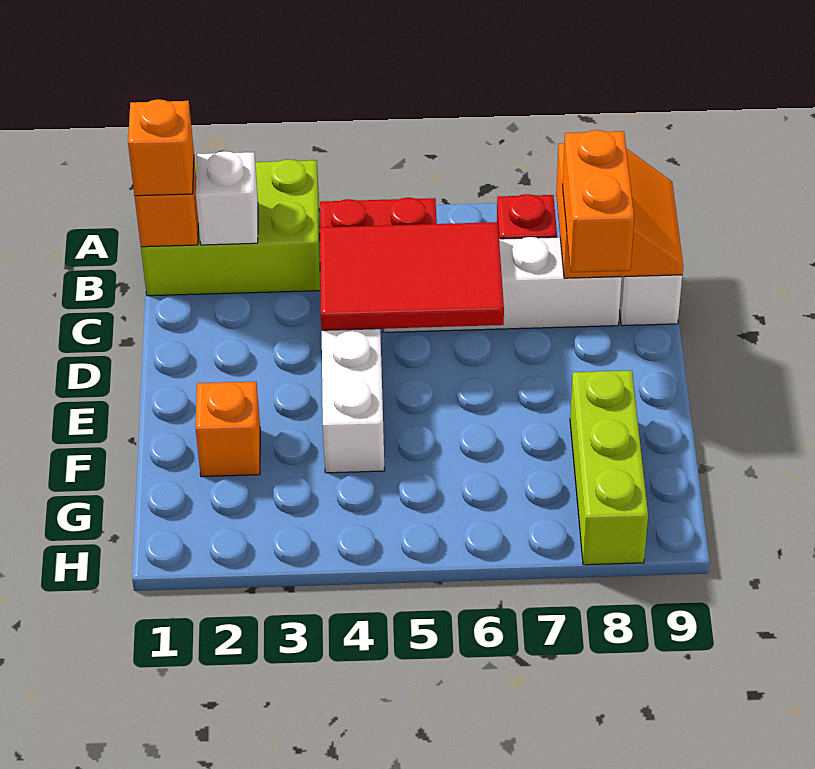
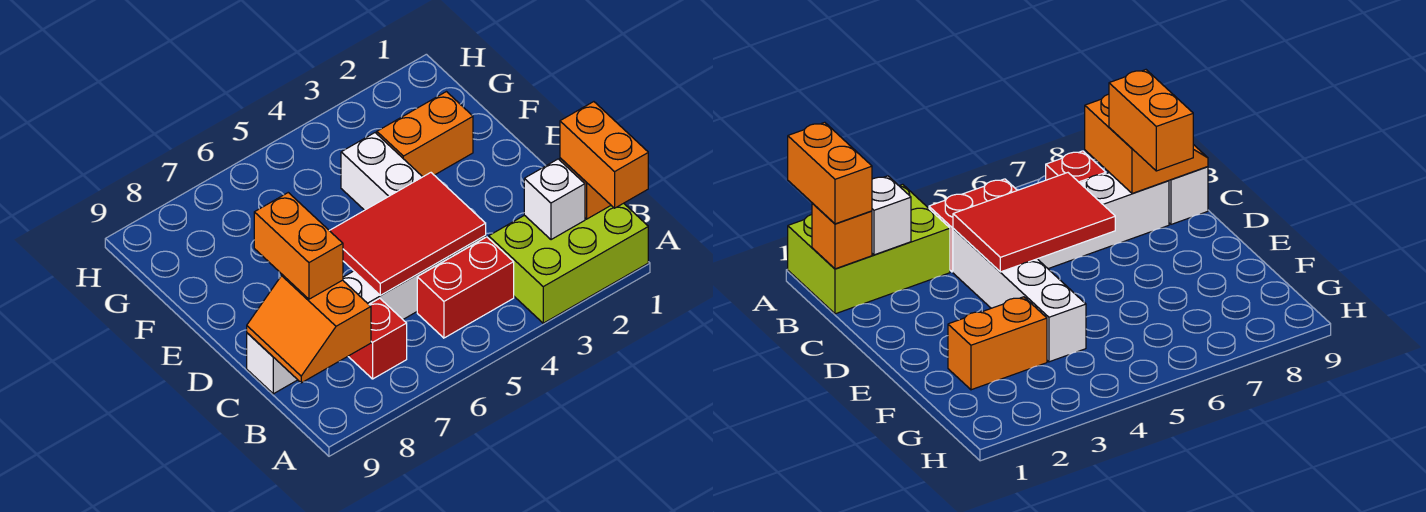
orange 1x1 brick [128,99,194,196] -> orange 1x2 brick [560,102,648,208]
orange 1x1 brick [195,382,260,477] -> orange 1x2 brick [377,92,473,177]
lime 1x3 brick [570,370,648,565] -> none

